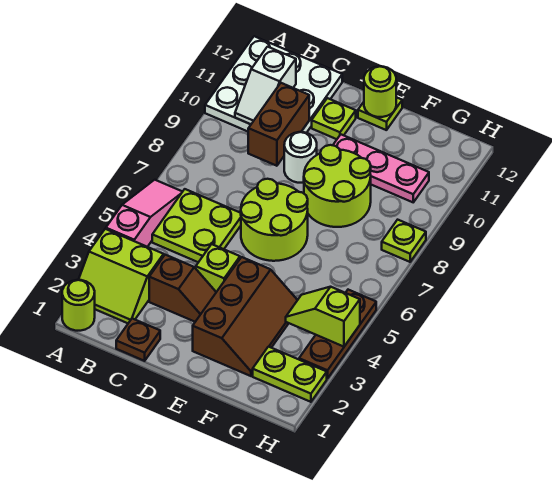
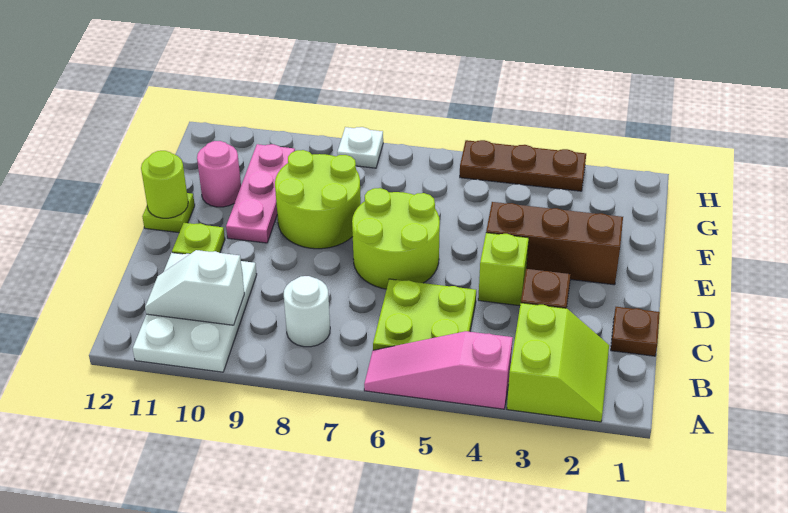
lime 1x1 round brick [62,280,95,331] -> none
white 3x3 plate [205,36,342,133] -> white 2x3 plate [133,253,257,372]
white 1x2 slope [235,47,296,124] -> white 1x2 slope turned to [145,250,244,325]
brown 1x2 brick [248,83,309,166] -> none
white 1x1 round brick [284,132,317,183] -> white 1x1 round brick moved to [284,276,330,347]
none -> pink 1x1 round brick [197,141,241,207]
lime 1x2 plate [253,347,327,402] -> none
lime 1x2 slope [286,287,360,347] -> none
lime 1x1 plate [382,220,426,262] -> white 1x1 plate [337,127,383,168]

